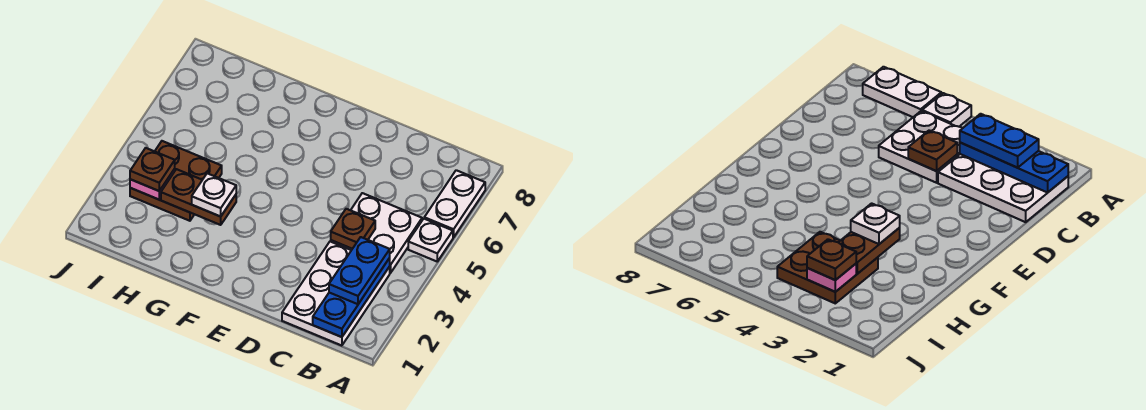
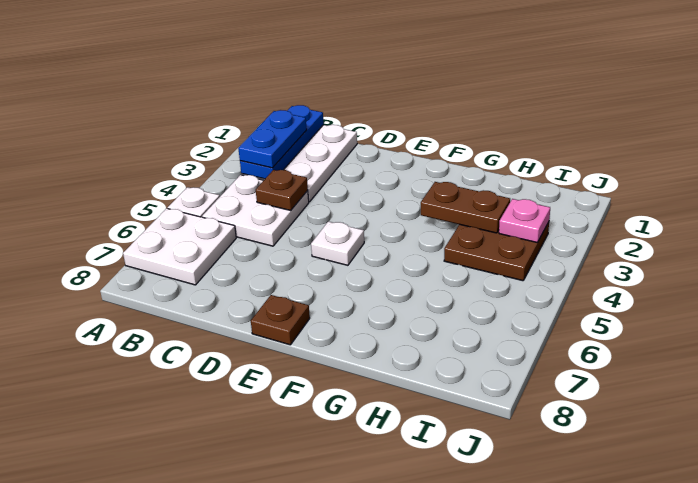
white 1x2 plate [424,170,485,237] -> white 2x2 plate [123,208,236,285]
white 1x1 plate [192,173,236,216] -> white 1x1 plate moved to [311,221,364,265]
brown 1x1 plate [130,148,175,191] -> brown 1x1 plate moved to [251,295,310,345]

